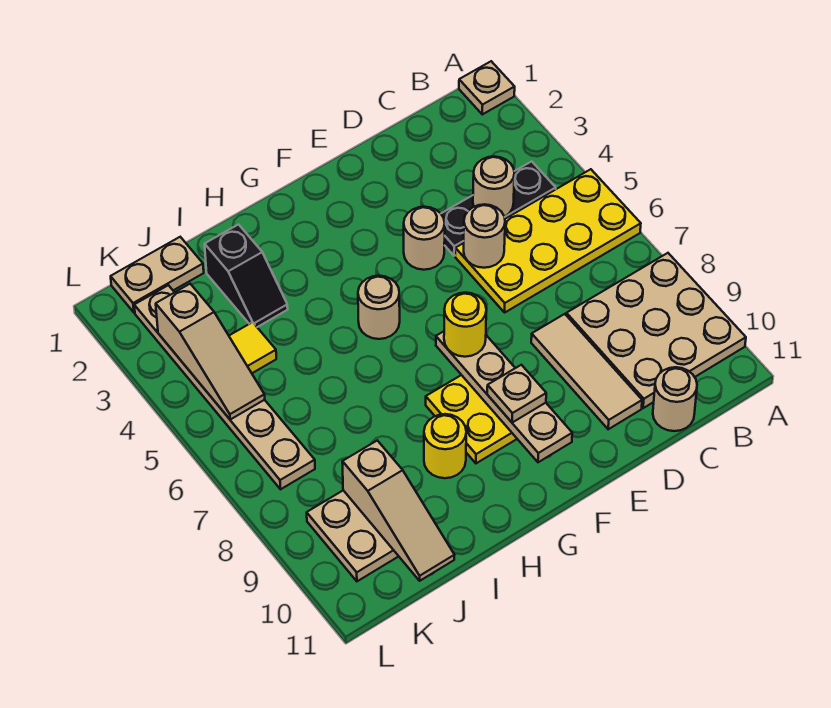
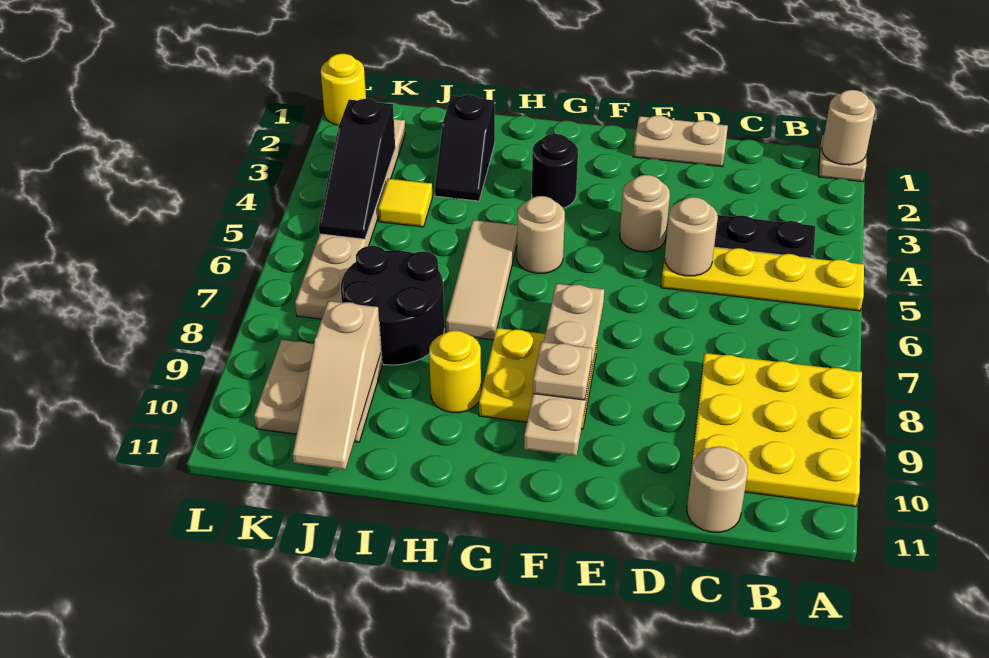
yellow 2x4 plate [455,169,641,312] -> yellow 1x4 plate [661,247,864,311]
tan 3x3 plate [566,253,746,408] -> yellow 3x3 plate [689,353,862,507]
tan 1x1 round brick [473,157,514,217] -> tan 1x1 round brick moved to [822,90,875,165]
tan 1x3 tile [531,314,642,429] -> tan 1x3 tile moved to [446,220,517,340]
yellow 1x1 round brick [444,293,486,357] -> yellow 1x1 round brick moved to [321,54,366,125]
none -> black 1x1 round brick [532,134,578,208]
none -> black 2x2 round brick [341,246,444,365]
tan 1x2 plate [111,237,204,313] -> tan 1x2 plate moved to [633,116,728,167]
tan 1x3 slope [156,284,265,420] -> black 1x3 slope [319,99,395,239]

